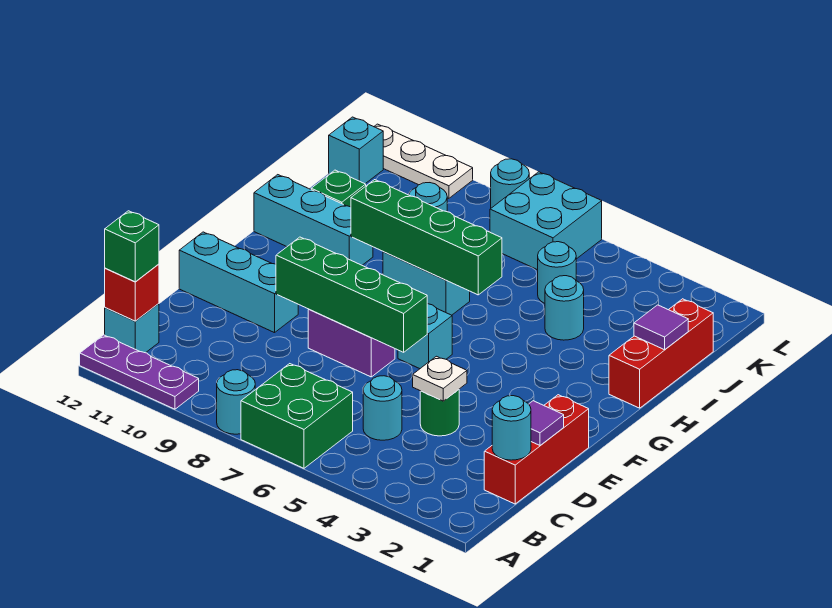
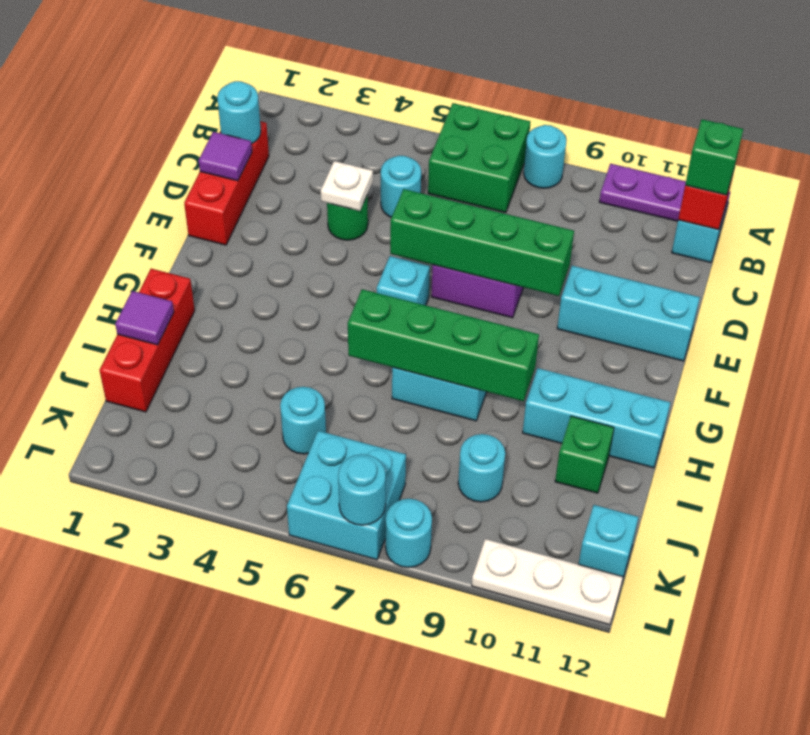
cyan 1x1 round brick [545,276,584,340] -> cyan 1x1 round brick moved to [338,454,386,525]

